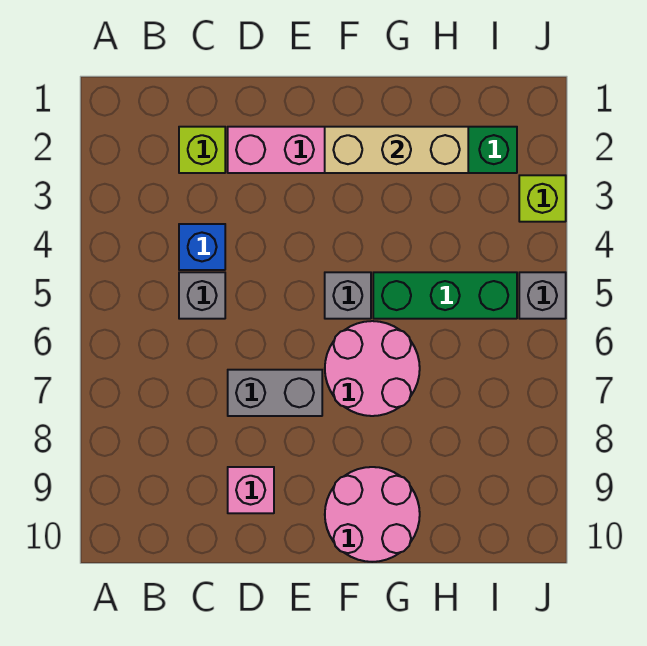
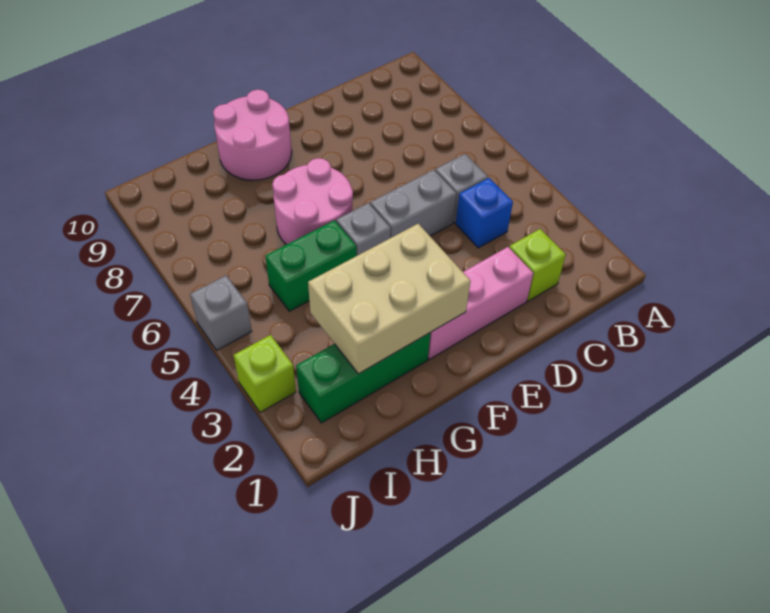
grey 1x2 brick [228,370,322,416] -> grey 1x2 brick moved to [370,170,457,238]
pink 1x1 brick [228,467,274,513] -> none
tan 1x3 brick [325,127,468,173] -> tan 2x3 brick [308,224,471,374]
green 1x3 brick [373,272,517,319] -> green 1x2 brick [265,220,356,311]

